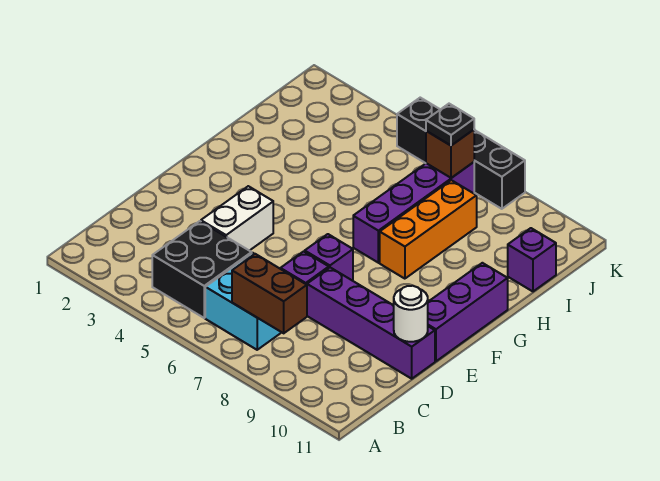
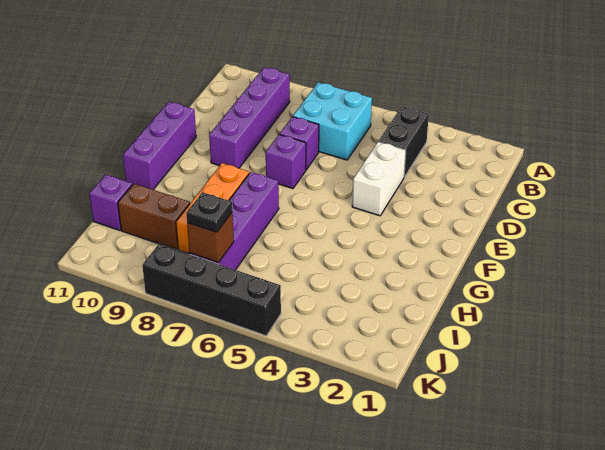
black 2x2 brick [152,221,252,318] -> black 1x2 brick [378,106,429,177]
brown 1x2 brick [232,254,307,333] -> brown 1x2 brick moved to [118,184,190,250]
purple 1x4 brick [307,268,435,379] -> purple 1x4 brick turned to [209,67,290,168]
white 1x1 round brick [394,286,428,342] -> none

